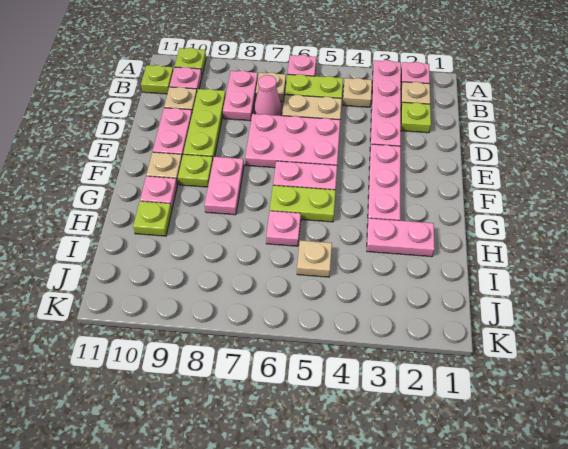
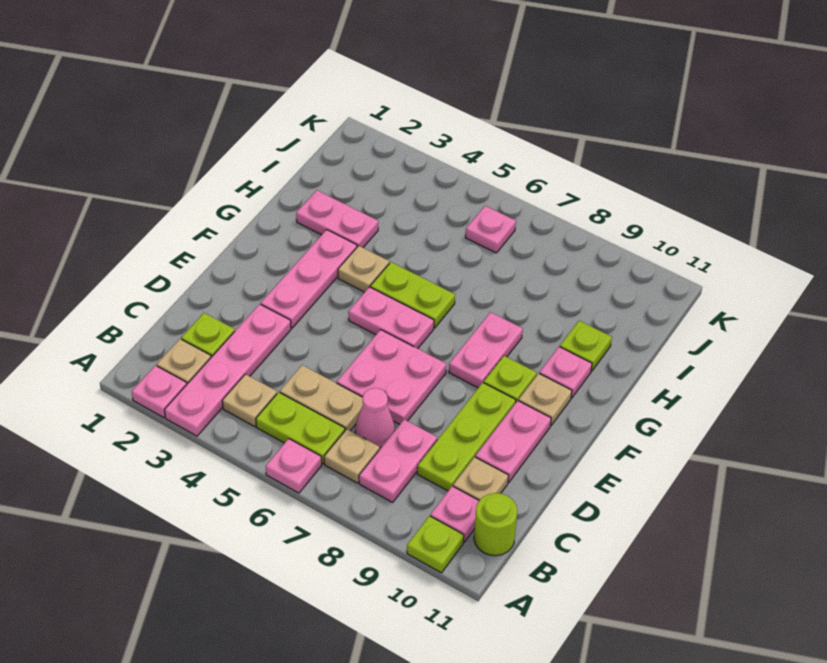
lime 1x1 plate [141,65,173,94] -> lime 1x1 round brick [474,493,517,556]
pink 2x3 plate [245,114,340,168] -> pink 2x2 plate [337,330,446,424]
pink 1x1 plate [266,211,301,246] -> pink 1x1 plate moved to [465,206,516,253]
tan 1x1 plate [297,240,332,277] -> tan 1x1 plate moved to [338,246,389,292]

